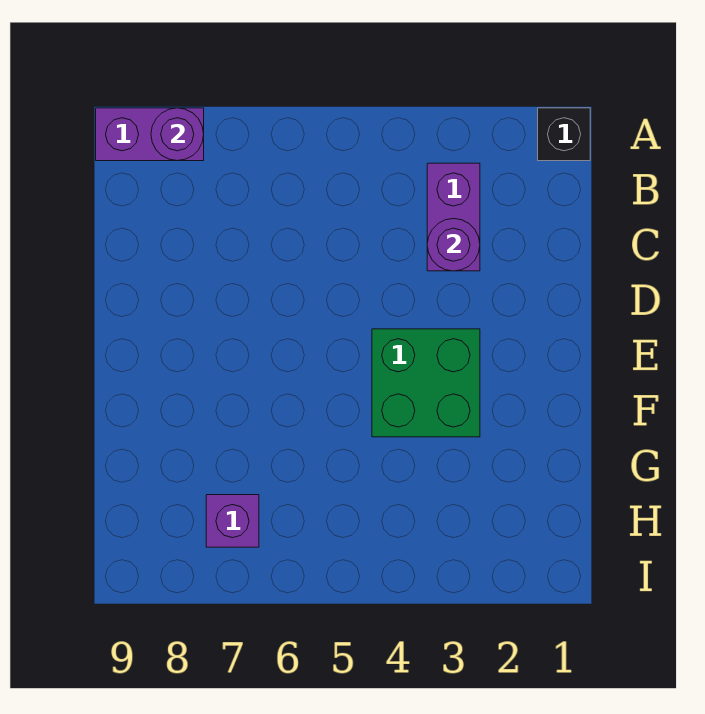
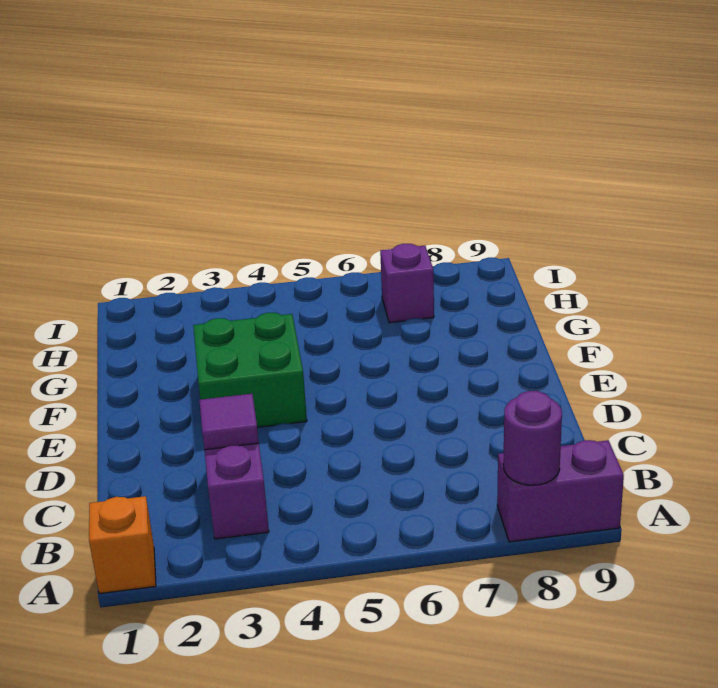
black 1x1 brick [538,108,590,161] -> orange 1x1 brick [89,496,156,594]
purple 1x1 round brick [427,219,480,271] -> purple 1x1 tile [199,394,259,450]

